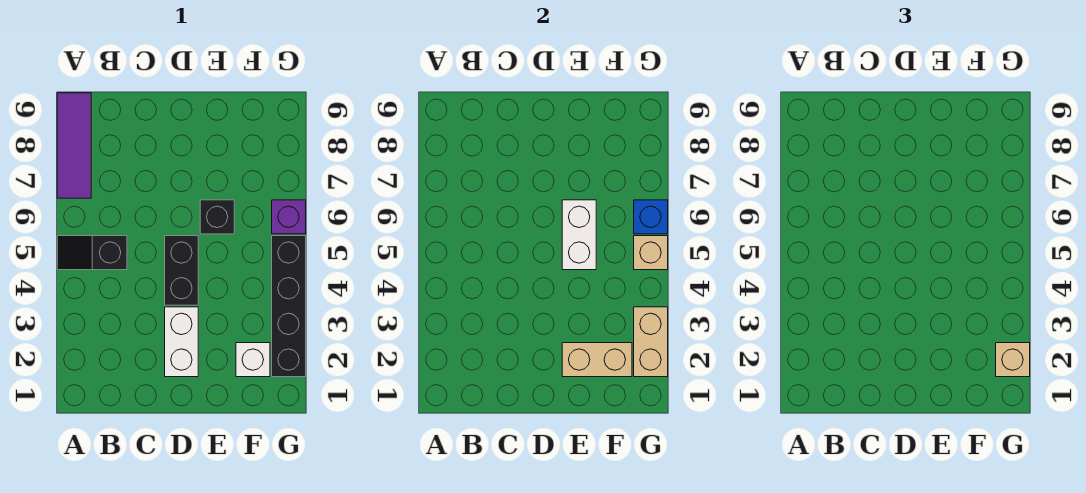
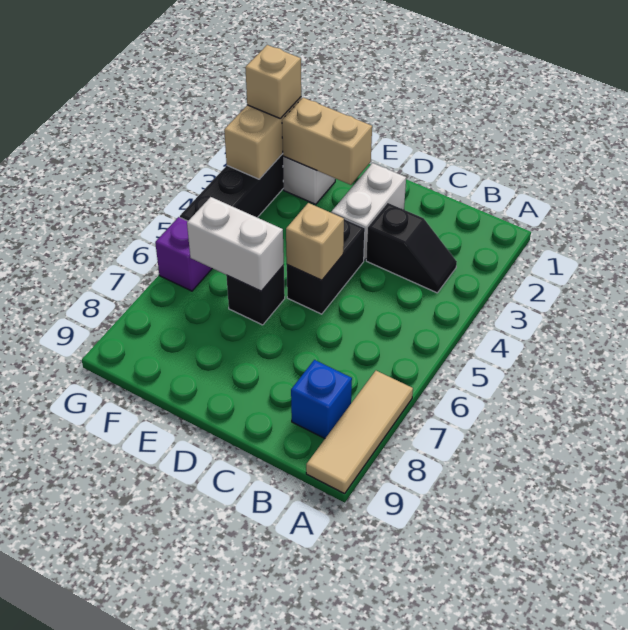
black 1x2 slope [57,236,127,270] -> black 1x2 slope moved to [366,203,457,293]
purple 1x3 tile [57,93,91,198] -> tan 1x3 tile [306,371,413,494]
white 1x2 brick [562,200,596,270] -> white 1x2 brick turned to [187,197,284,291]
tan 1x1 brick [634,236,668,270] -> tan 1x1 brick moved to [286,203,344,280]
blue 1x1 brick [634,200,668,234] -> blue 1x1 brick moved to [291,360,352,438]

